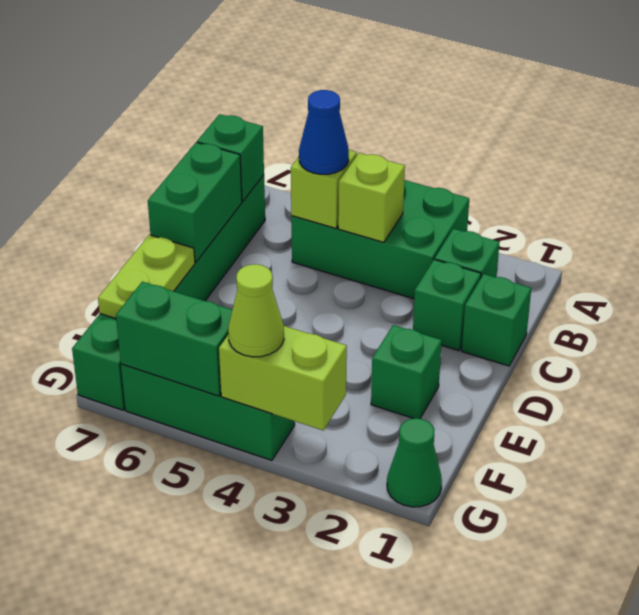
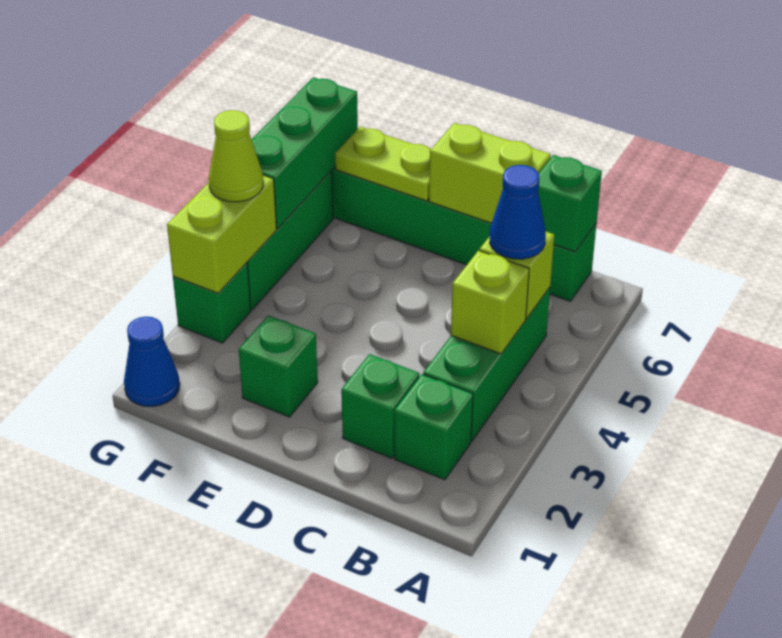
green 2x3 brick [291,180,469,299] -> green 1x3 brick [423,287,550,441]
green 1x1 brick [462,274,531,366] -> green 1x1 brick moved to [173,263,251,343]
green 1x2 brick [148,142,242,262] -> lime 1x2 brick [429,123,551,223]
green 1x1 cone [387,418,442,507] -> blue 1x1 cone [124,317,180,406]
green 1x2 brick [116,282,232,396] -> green 1x3 brick [251,77,358,229]

